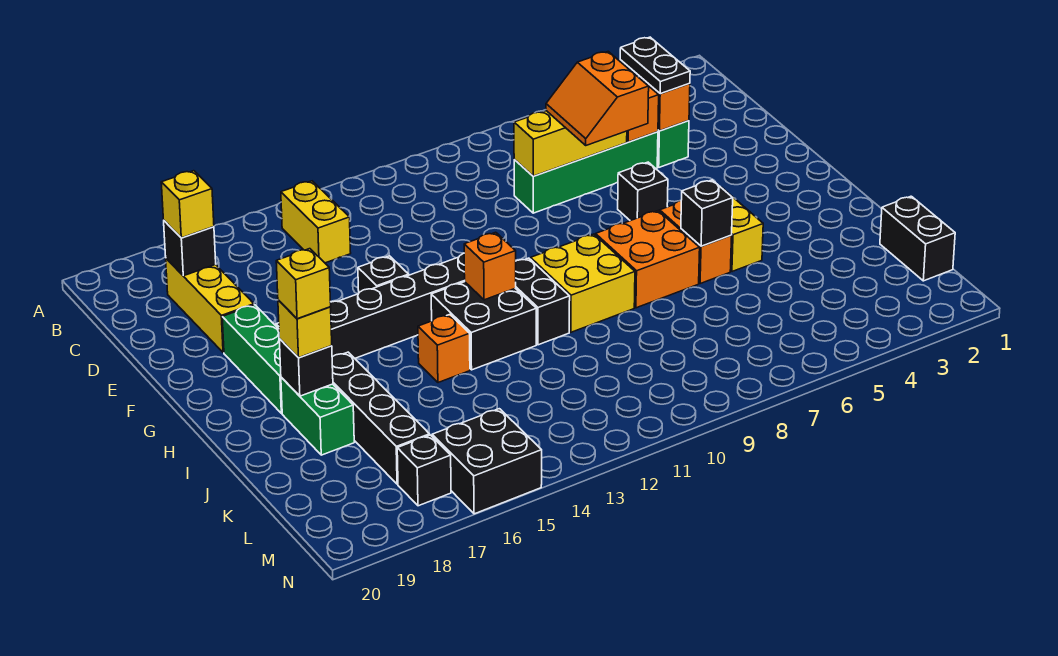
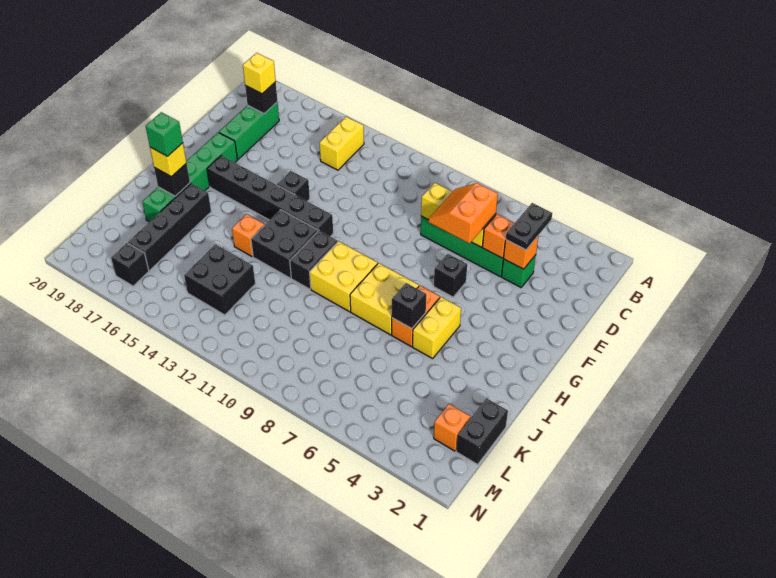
yellow 1x3 brick [166,258,254,353] -> green 1x3 brick [219,102,279,159]
orange 2x2 brick [596,211,700,308] -> yellow 2x2 brick [350,263,419,335]
orange 1x1 brick [464,232,516,300] -> orange 1x1 brick moved to [434,404,470,451]
yellow 1x1 brick [276,249,331,319] -> green 1x1 brick [146,112,183,156]
black 2x2 brick [432,409,542,514] -> black 2x2 brick moved to [184,244,255,315]

